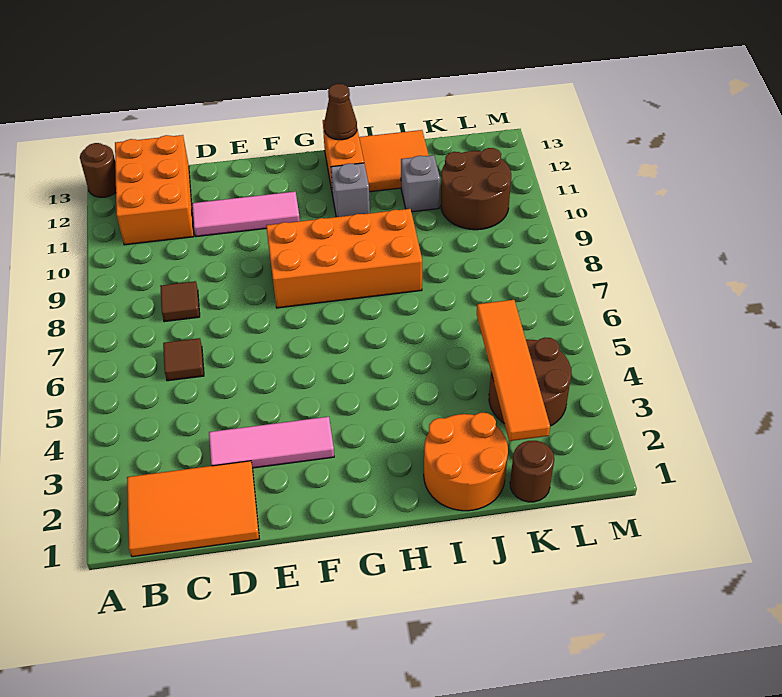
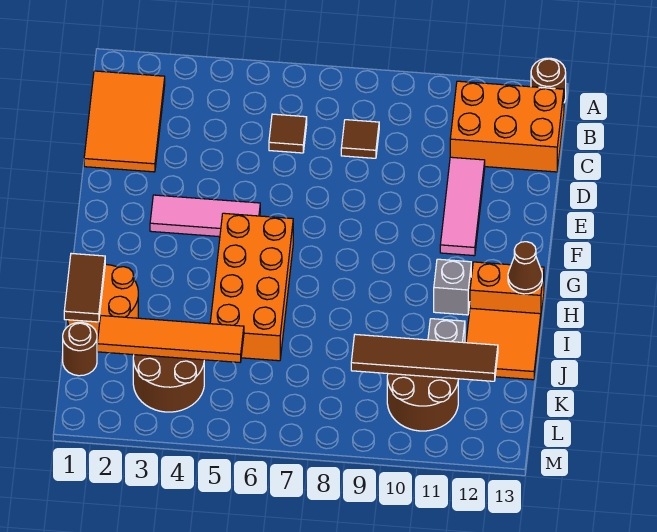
pink 1x3 tile [209,417,334,468] -> pink 1x3 tile turned to [150,195,260,237]
orange 2x4 brick [266,209,422,308] -> orange 2x4 brick moved to [210,213,293,361]
none -> brown 1x2 tile [64,253,105,322]
none -> brown 1x4 tile [351,334,498,381]

